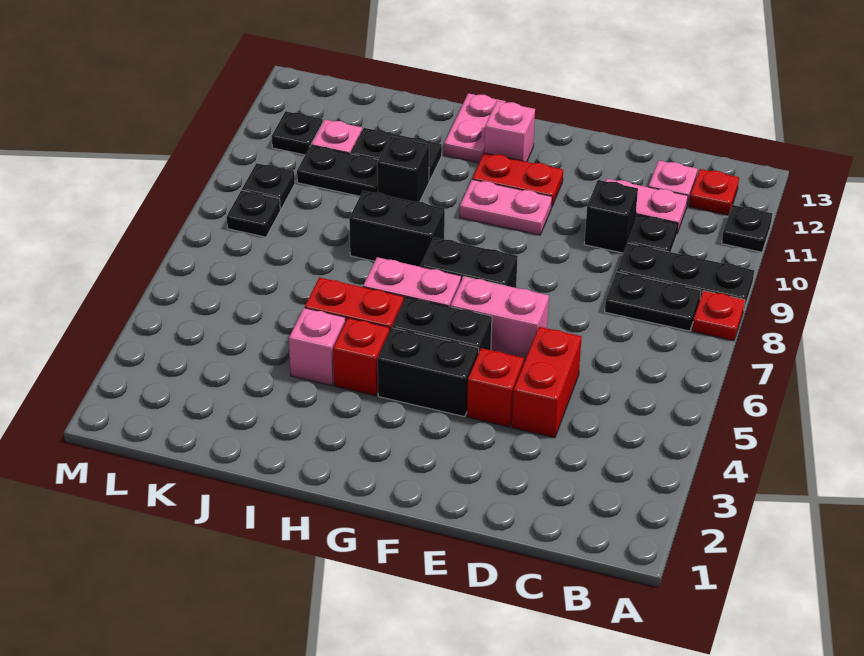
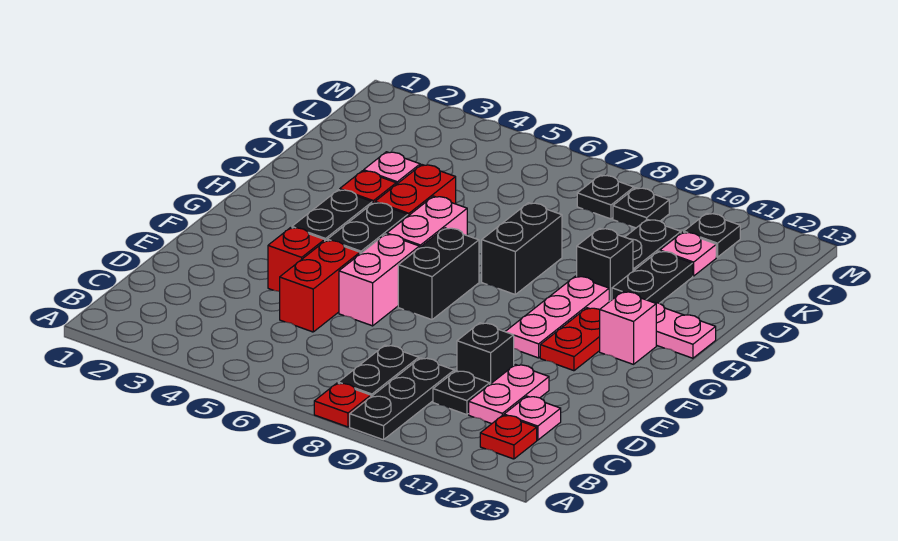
black 1x1 plate [722,205,772,252] -> none
red 1x2 brick [512,327,582,438] -> red 1x2 brick turned to [280,240,360,332]
pink 1x2 plate [460,180,552,235] -> pink 1x3 plate [505,276,609,358]

